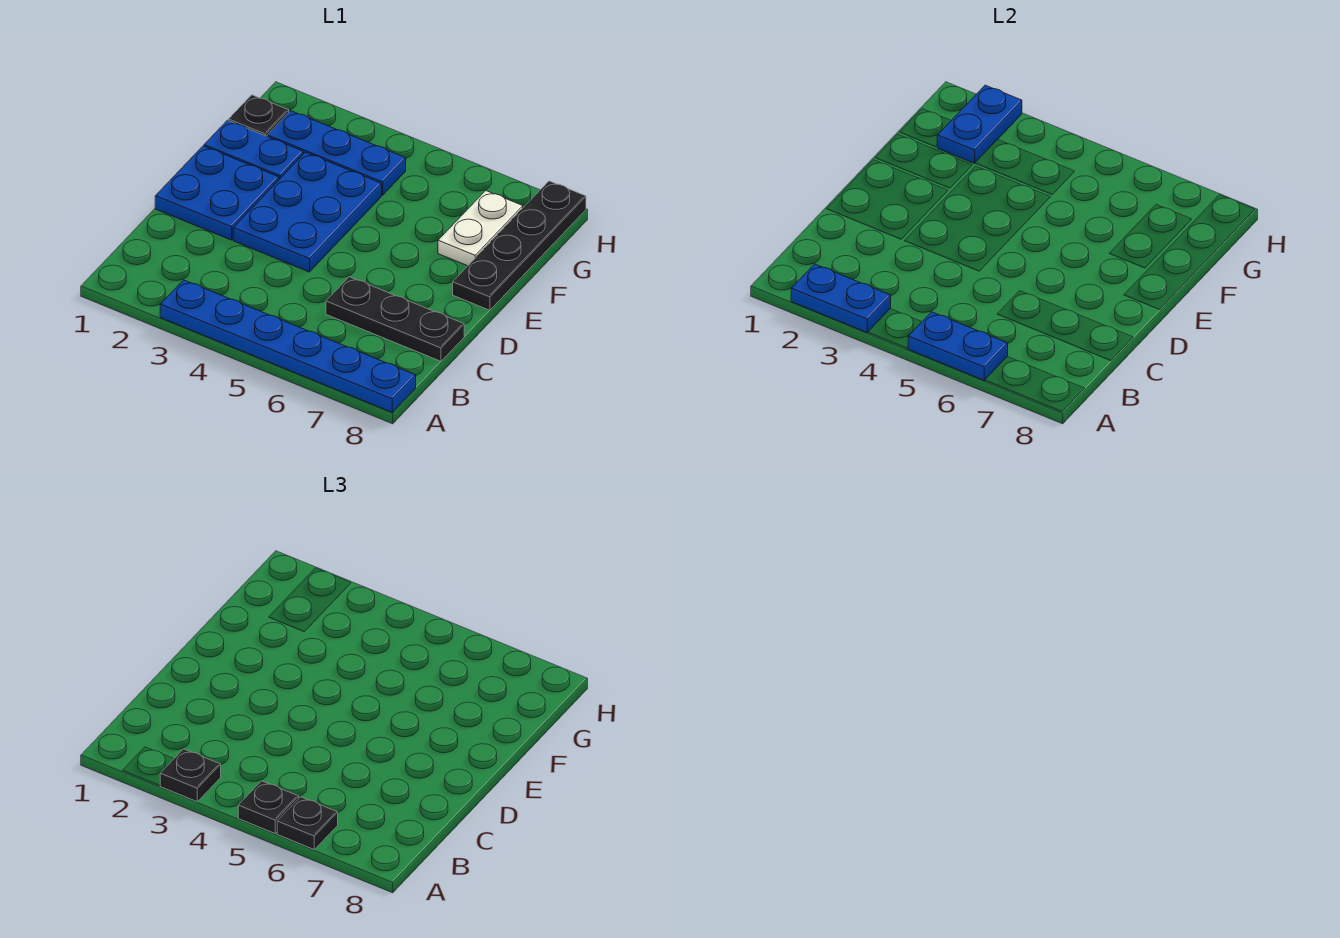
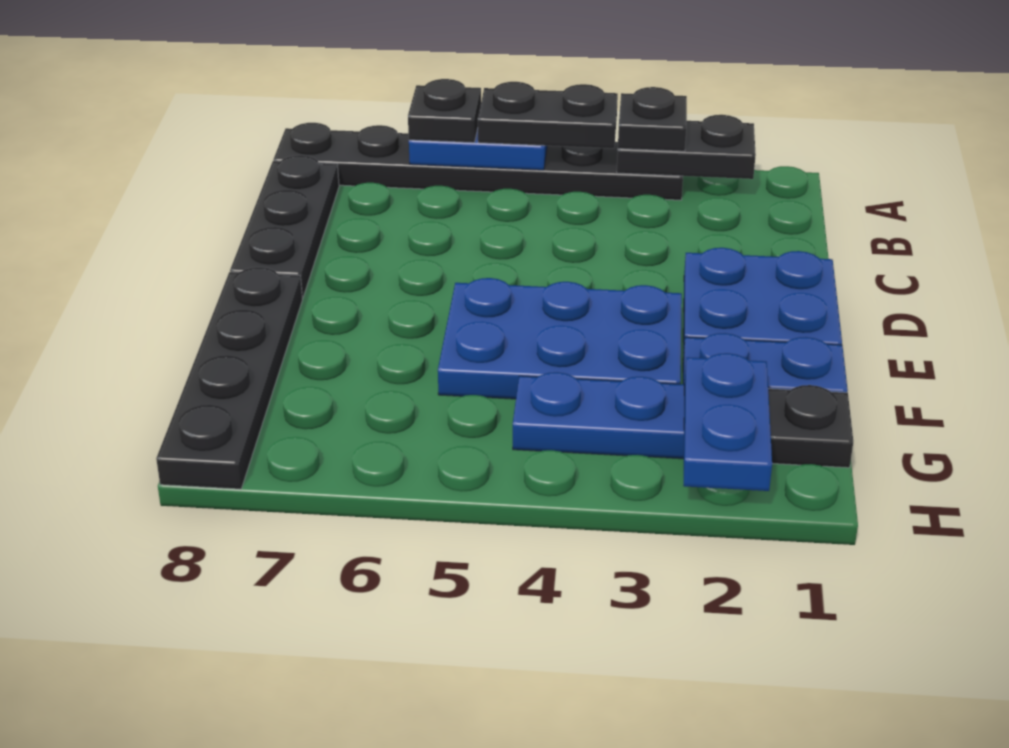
blue 1x2 plate [791,264,891,332] -> black 1x2 plate [617,115,756,179]
blue 1x6 plate [160,280,416,412] -> black 1x6 plate [273,123,683,200]
black 1x1 plate [238,781,299,833] -> black 1x2 plate [478,82,618,148]
black 1x3 plate [326,277,464,361] -> black 1x3 plate turned to [230,155,339,298]
blue 2x3 plate [233,152,381,272] -> blue 2x3 plate turned to [438,278,682,399]
white 1x2 plate [438,191,523,266] -> none

